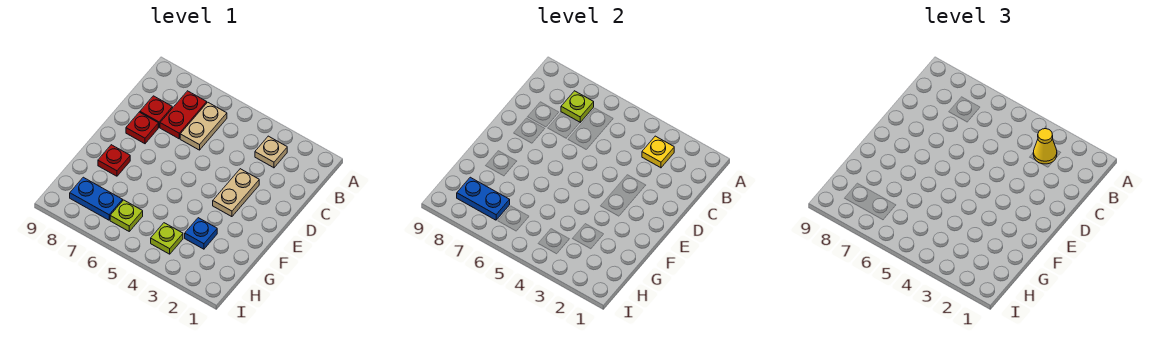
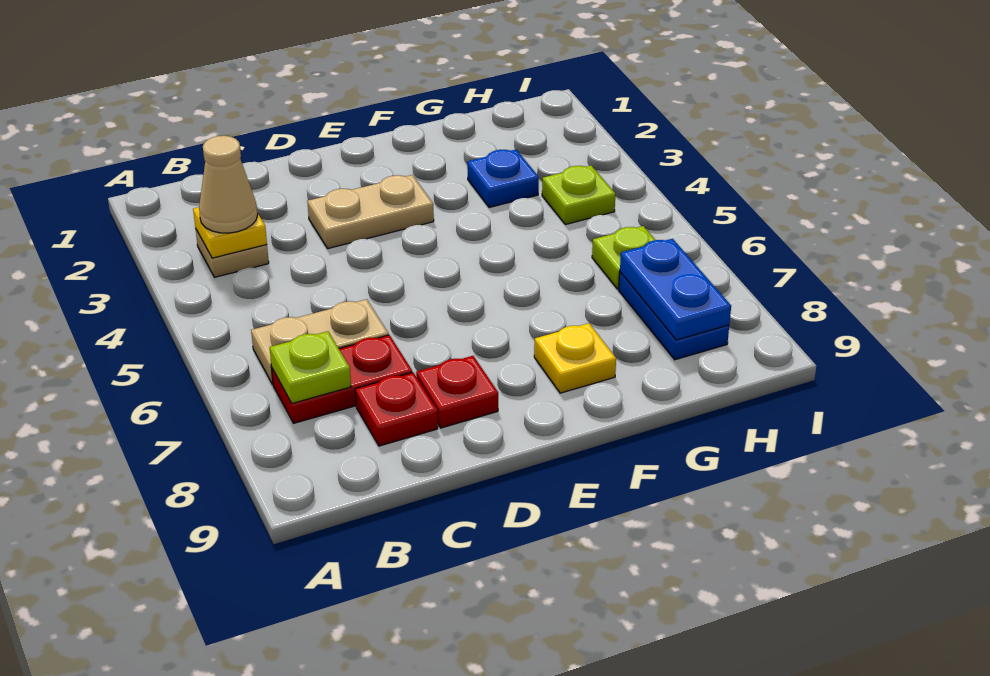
yellow 1x1 cone [1033,129,1057,164] -> tan 1x1 cone [199,136,258,233]
red 1x1 plate [98,145,130,176] -> yellow 1x1 plate [534,323,616,393]

